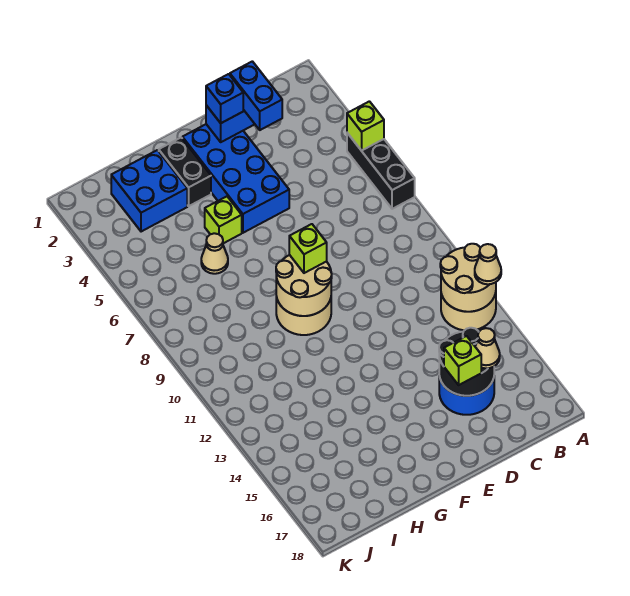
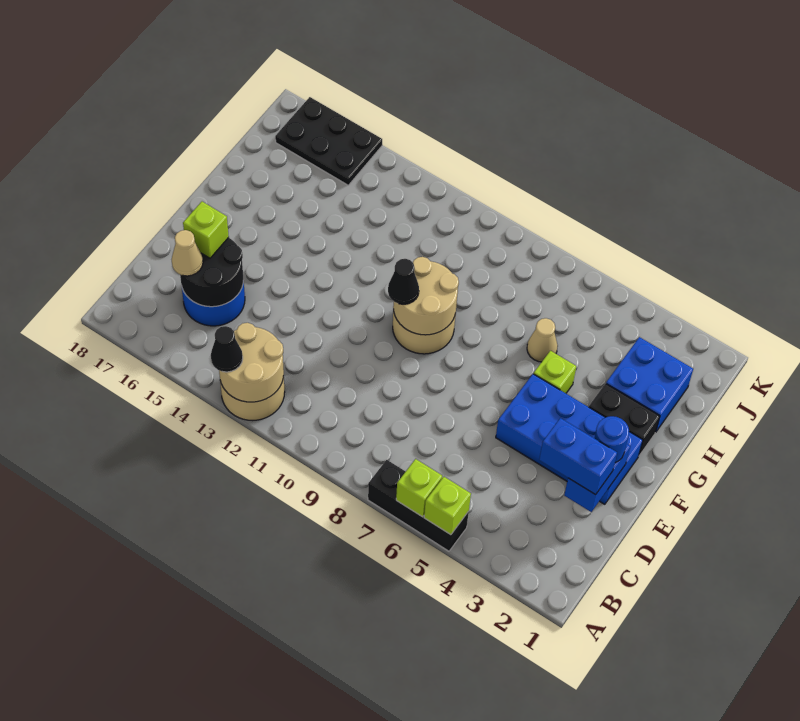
tan 1x1 cone [475,244,501,284] -> black 1x1 cone [211,326,243,372]
blue 1x1 brick [206,74,243,123] -> blue 1x1 round brick [594,416,629,463]
lime 1x1 brick [289,224,327,273] -> lime 1x1 brick moved to [396,459,442,517]
none -> black 1x1 cone [388,259,419,304]
none -> black 2x3 plate [275,97,382,185]

